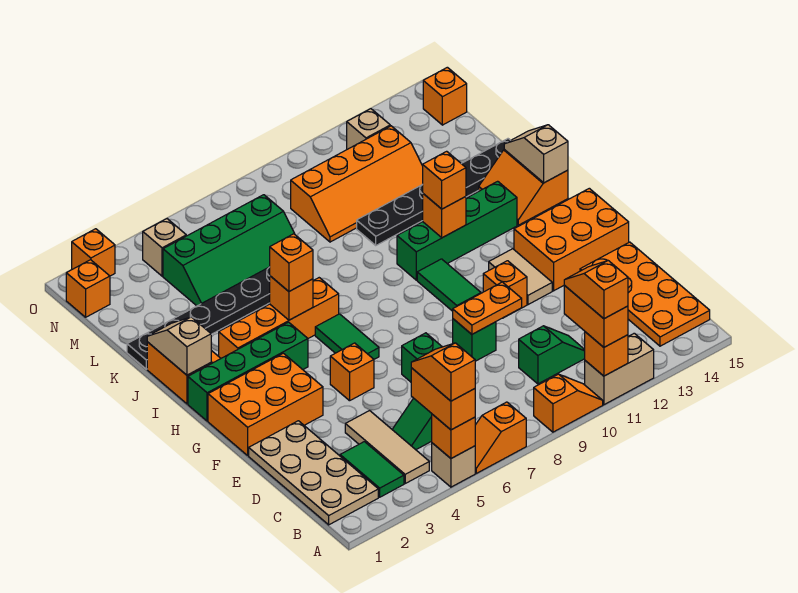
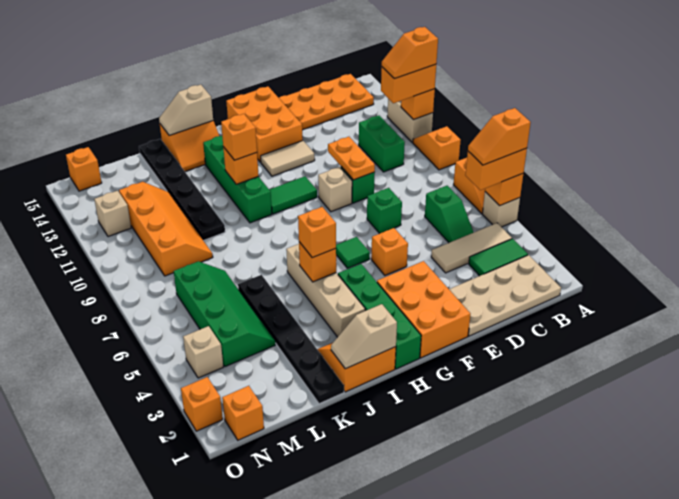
green 1x2 slope [519,326,585,384] -> green 1x2 brick [359,116,405,172]
none -> tan 1x1 brick [318,167,352,212]
orange 1x1 brick [483,261,527,318] -> none
green 1x2 tile [315,314,379,359] -> green 1x1 tile [336,237,370,268]
orange 1x4 brick [219,278,339,358] -> tan 1x4 brick [286,244,365,337]

